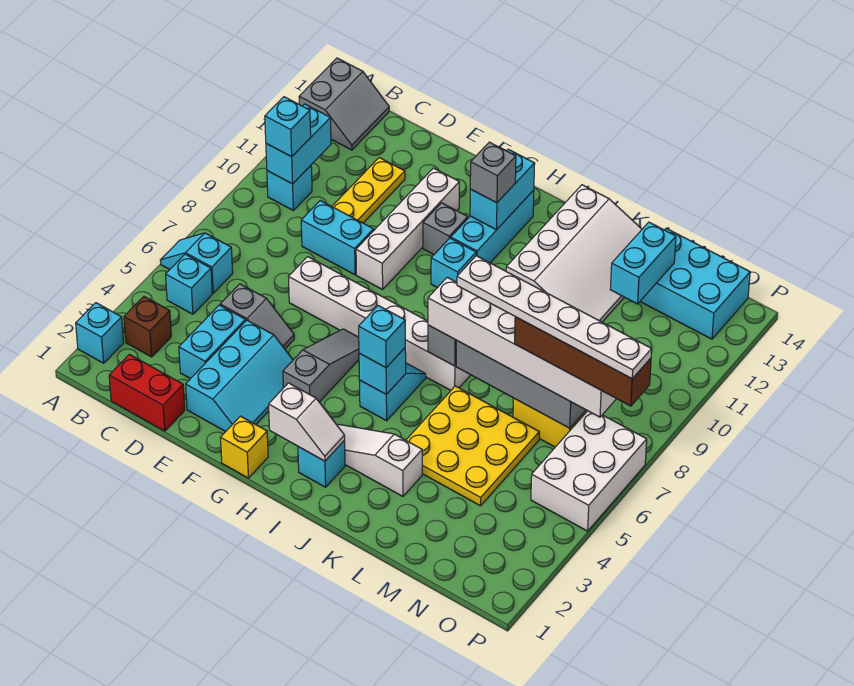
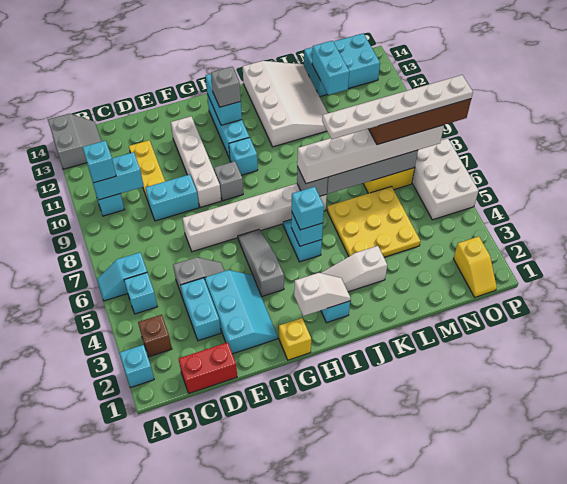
cyan 1x2 brick [266,104,331,184] -> cyan 1x2 brick turned to [90,152,144,200]
grey 1x1 brick [423,203,468,254] -> grey 1x1 brick moved to [214,161,243,201]
none -> yellow 1x2 slope [453,237,497,297]

